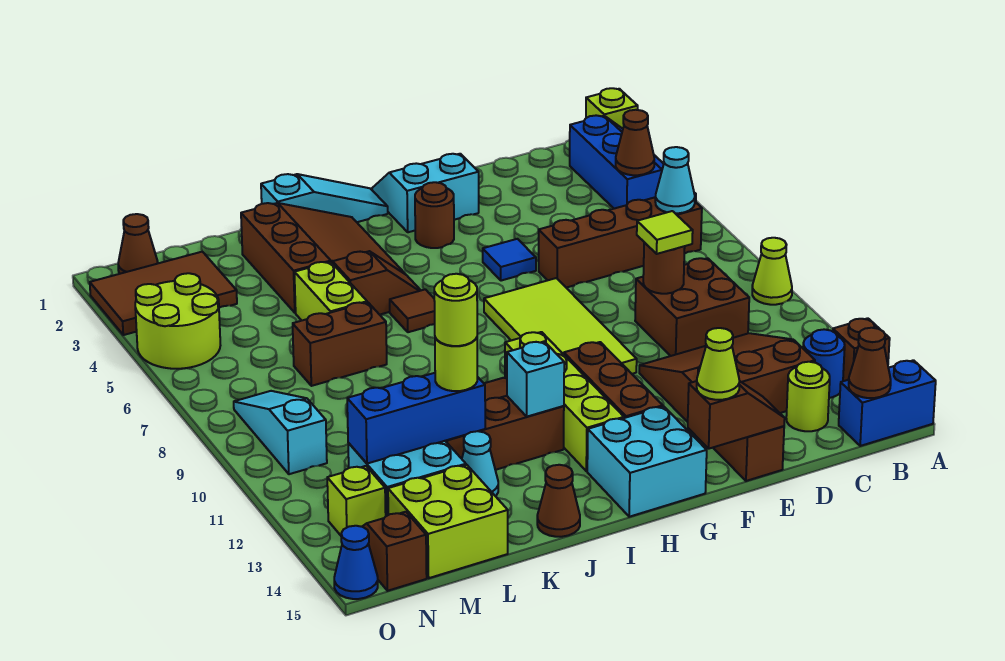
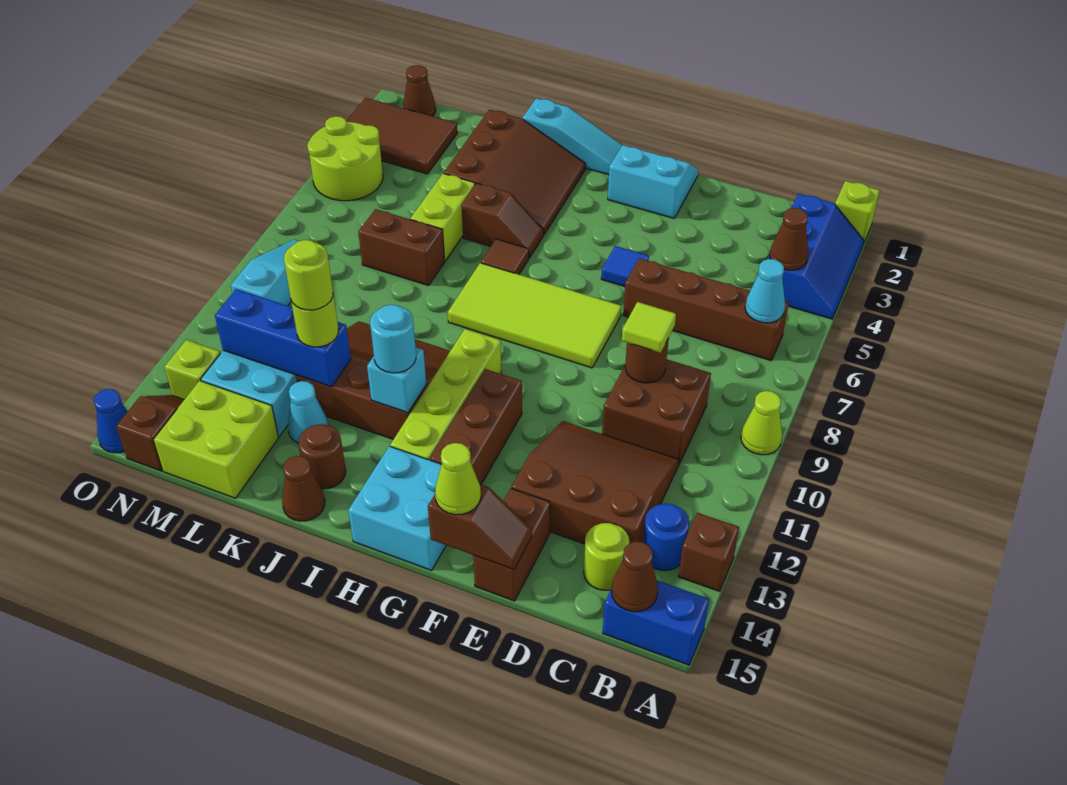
lime 2x4 tile [484,278,637,374] -> lime 2x4 tile turned to [448,263,621,368]
brown 1x1 round brick [415,182,454,248] -> brown 1x1 round brick moved to [299,424,346,489]
none -> cyan 1x1 round brick [370,305,416,373]

